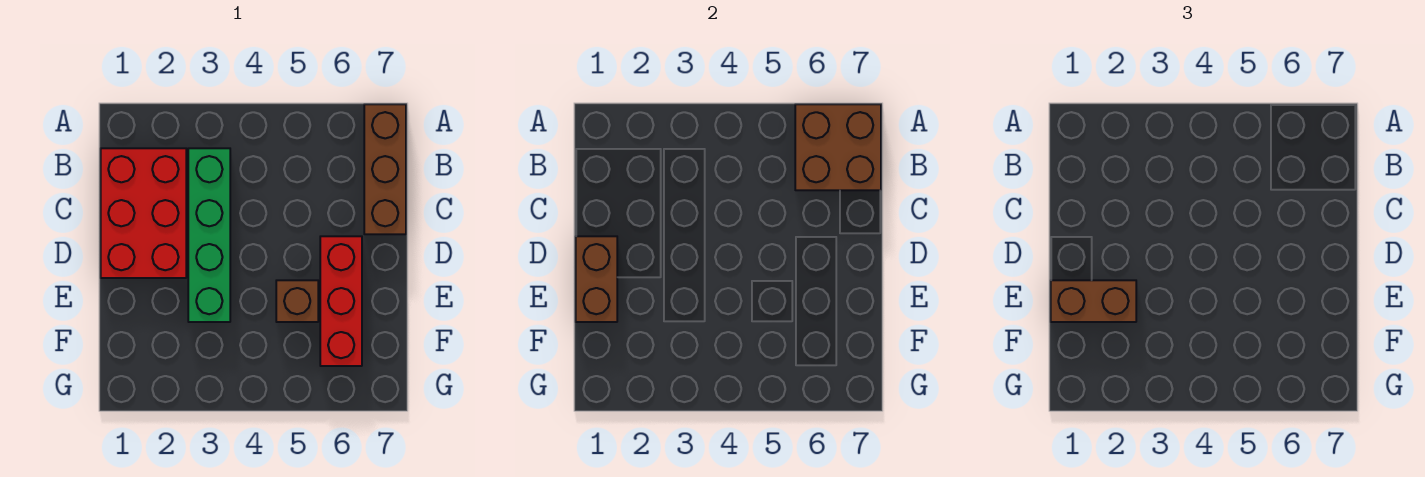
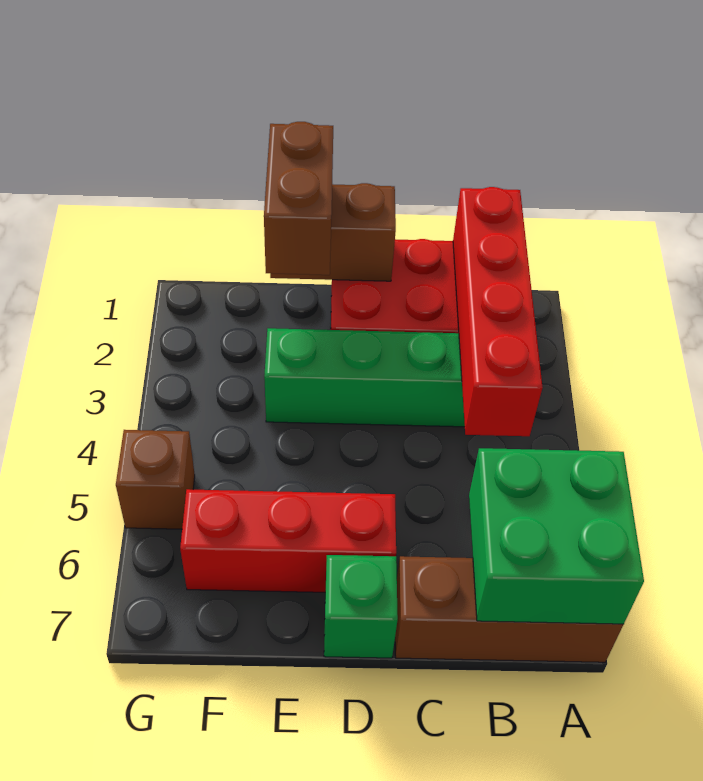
brown 2x2 brick [795,104,881,190] -> green 2x2 brick [469,448,644,624]
none -> red 1x4 brick [453,187,543,436]
none -> green 1x1 brick [324,555,398,658]
brown 1x1 brick [276,280,318,322] -> brown 1x1 brick moved to [116,430,195,529]

